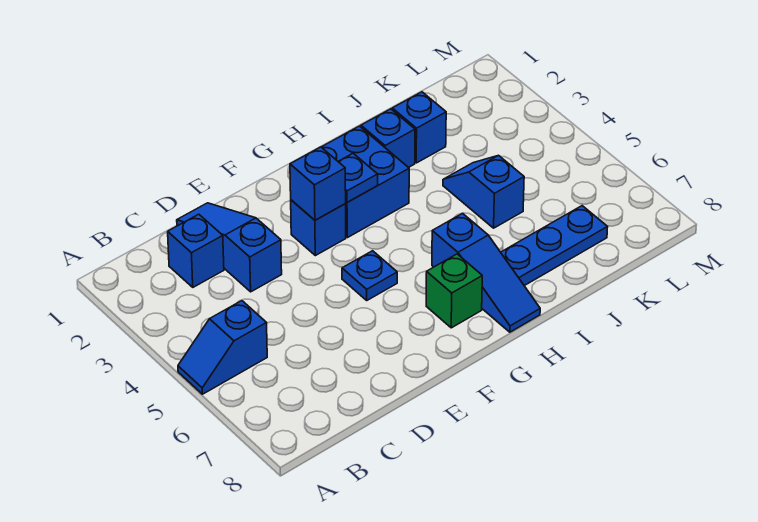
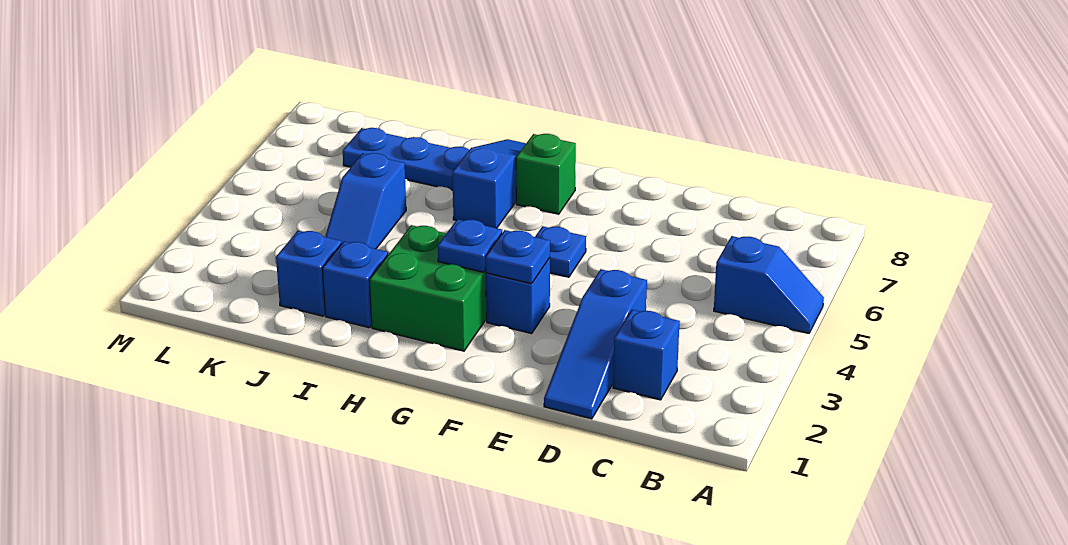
blue 1x1 brick [290,147,346,220] -> blue 1x1 plate [486,230,550,284]
blue 2x2 brick [322,126,409,238] -> green 2x2 brick [369,225,486,351]

